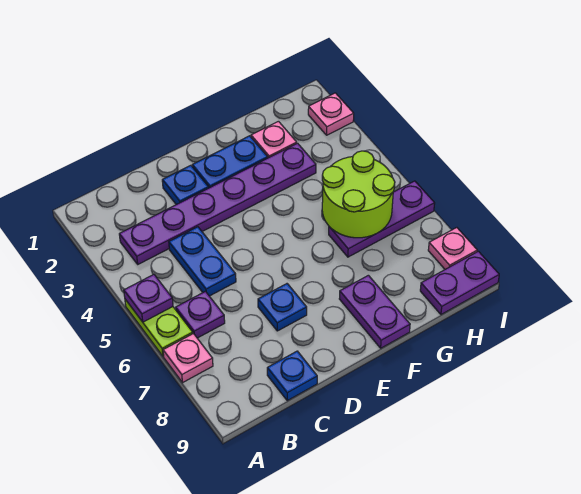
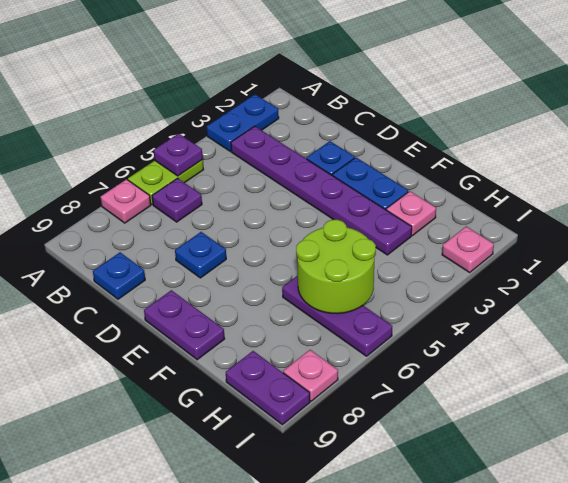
blue 1x2 plate [169,227,236,296] -> blue 1x2 plate moved to [207,94,279,151]
purple 1x2 plate [339,275,410,348] -> purple 1x2 plate turned to [144,290,225,360]

